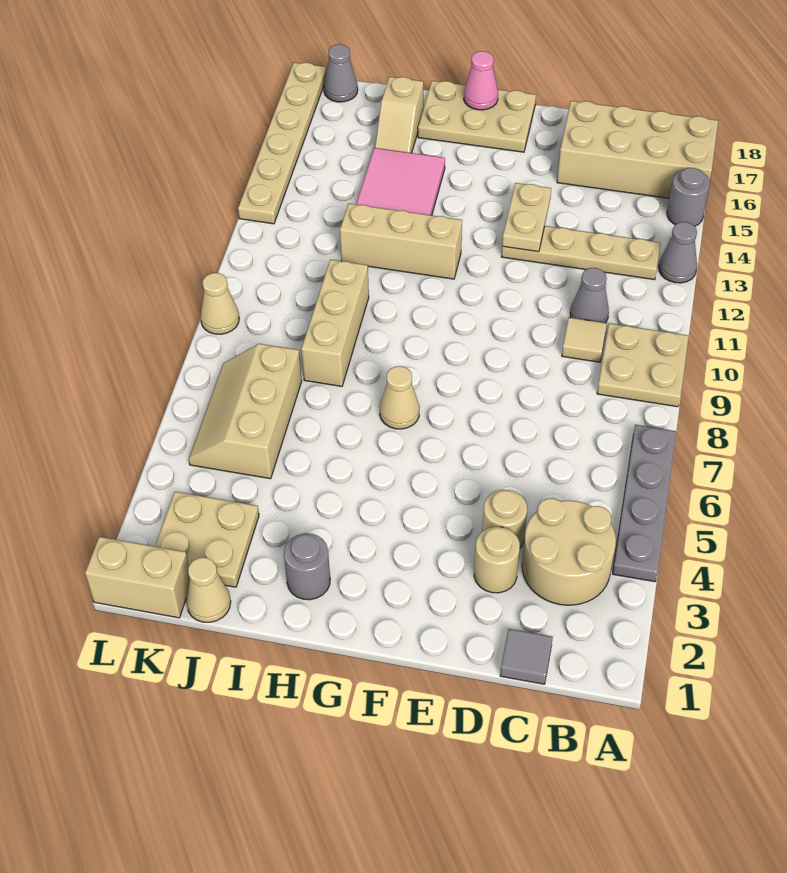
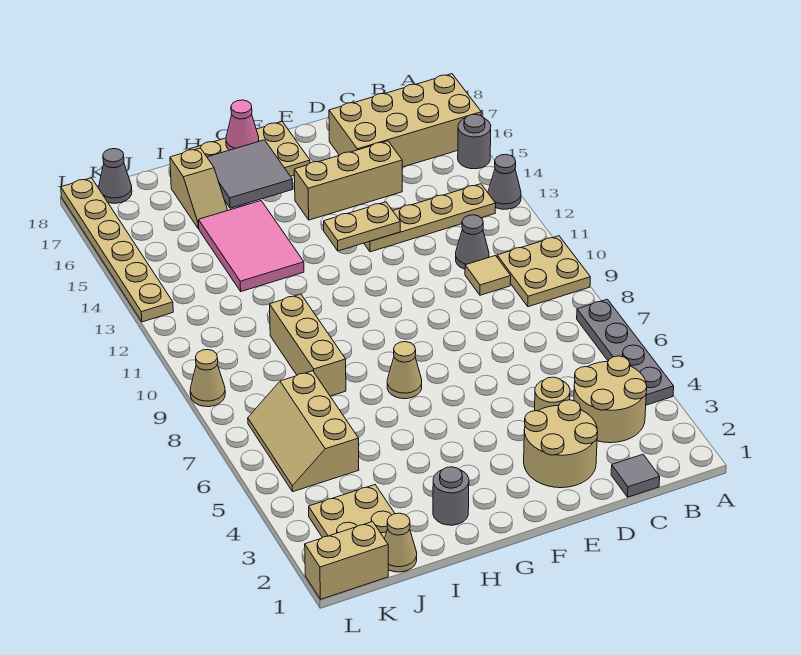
tan 1x1 round brick [474,527,520,593] -> tan 2x2 round brick [524,400,598,488]
tan 1x2 plate [502,183,551,252] -> tan 1x2 plate turned to [324,202,400,251]
tan 1x3 brick [340,204,462,279] -> tan 1x3 brick moved to [294,141,402,220]
none -> grey 2x2 tile [207,140,293,208]

